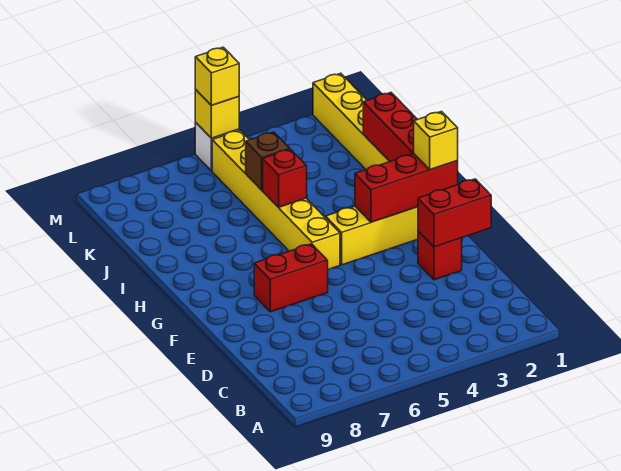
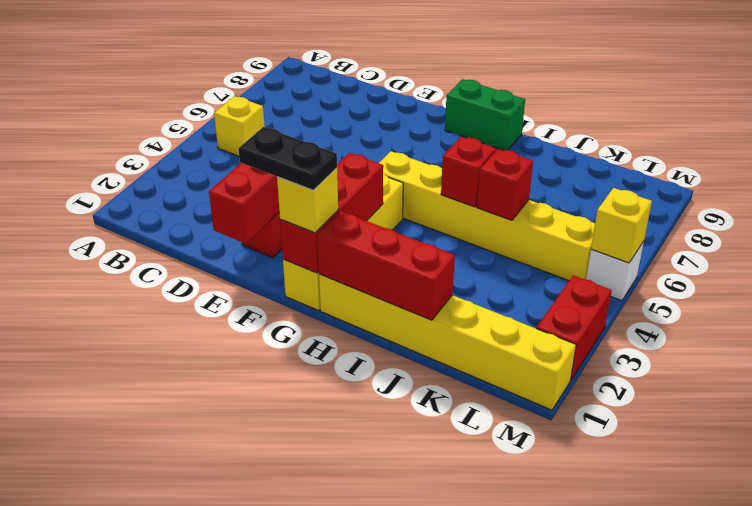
none -> black 1x2 plate [239,127,337,190]
red 1x2 brick [254,244,328,312] -> red 1x2 brick moved to [536,276,612,381]
none -> green 1x2 brick [445,79,525,150]
brown 1x1 brick [246,132,290,190] -> red 1x1 brick [477,149,533,220]
yellow 1x1 brick [195,47,239,106] -> yellow 1x1 brick moved to [214,96,265,156]

